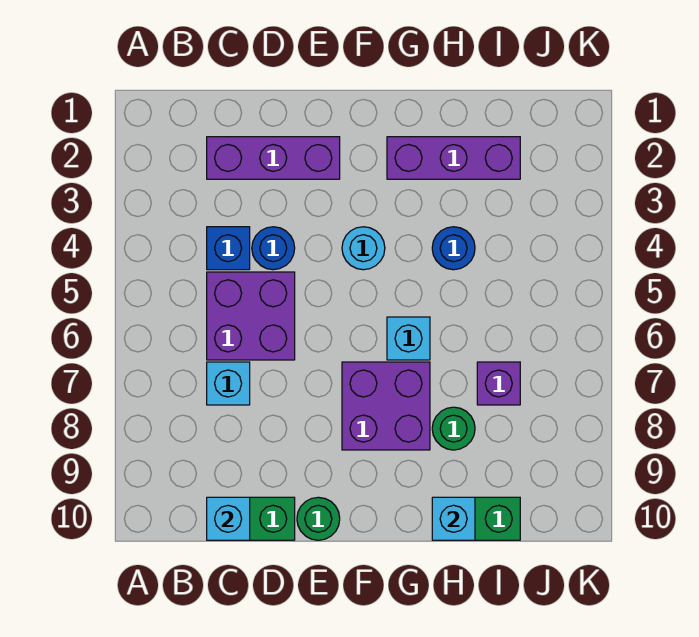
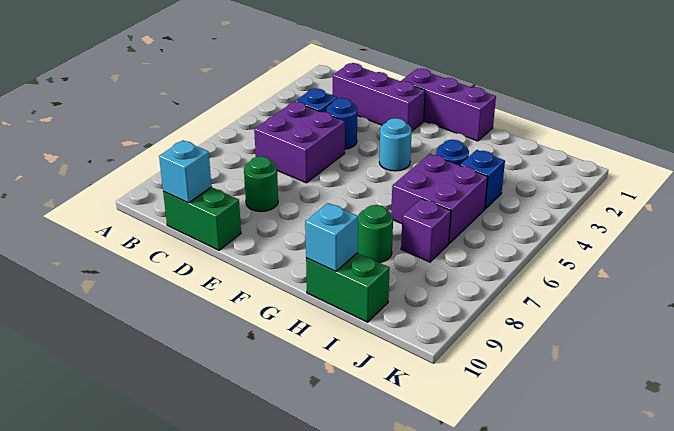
cyan 1x1 brick [207,362,250,405] -> none
green 1x1 round brick [297,497,340,540] -> green 1x1 round brick moved to [244,156,278,212]
purple 2x2 brick [342,362,430,450] -> purple 2x2 brick moved to [391,154,488,243]
purple 1x3 brick [387,137,520,179] -> purple 1x3 brick moved to [401,69,496,141]
cyan 1x1 brick [387,317,430,360] -> none
none -> blue 1x1 brick [460,150,505,209]

